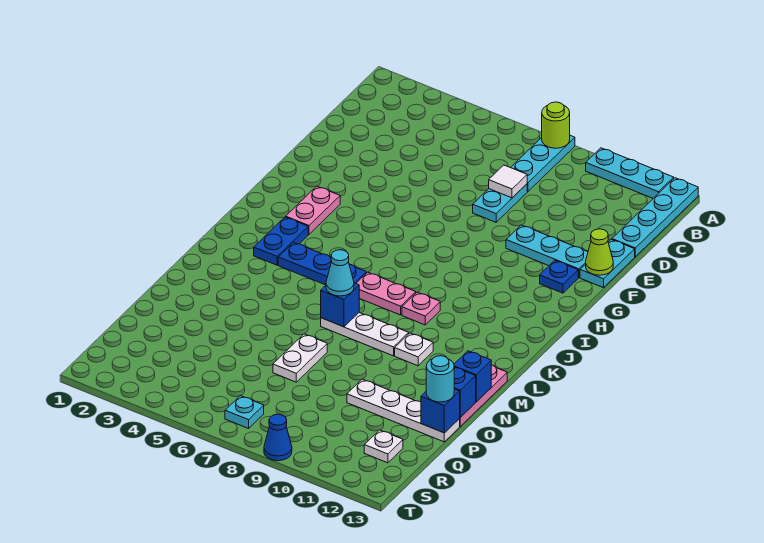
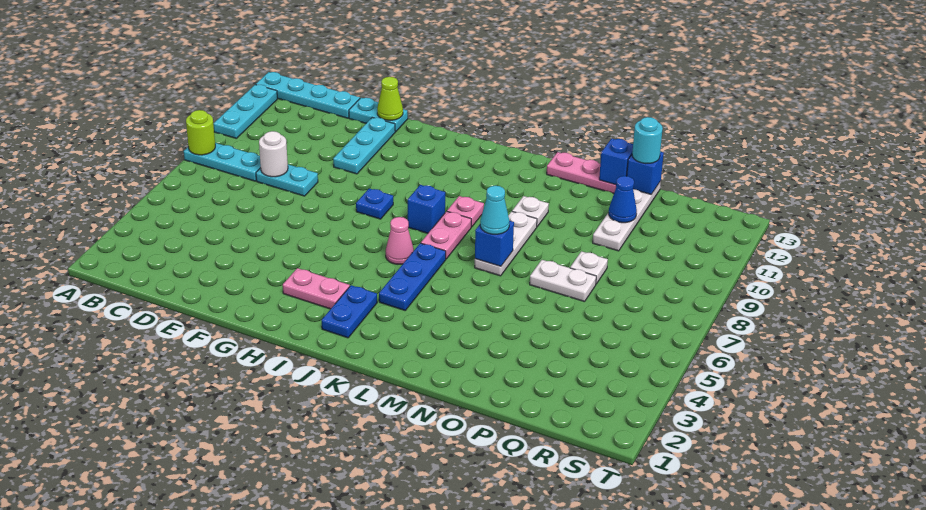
white 1x1 tile [489,165,527,198] -> white 1x1 round brick [259,131,288,177]
blue 1x1 plate [540,260,578,293] -> blue 1x1 plate moved to [356,188,393,219]
blue 1x2 plate [254,217,308,265] -> blue 1x2 plate turned to [322,285,377,338]
none -> pink 1x1 cone [386,217,414,264]
blue 1x1 brick [454,351,491,402] -> blue 1x1 brick moved to [408,185,445,233]
white 1x1 plate [364,430,403,463] -> white 1x1 plate moved to [570,251,608,284]
cyan 1x1 plate [225,396,264,428] -> none
blue 1x1 cone [264,414,292,461] -> blue 1x1 cone moved to [609,176,637,223]

